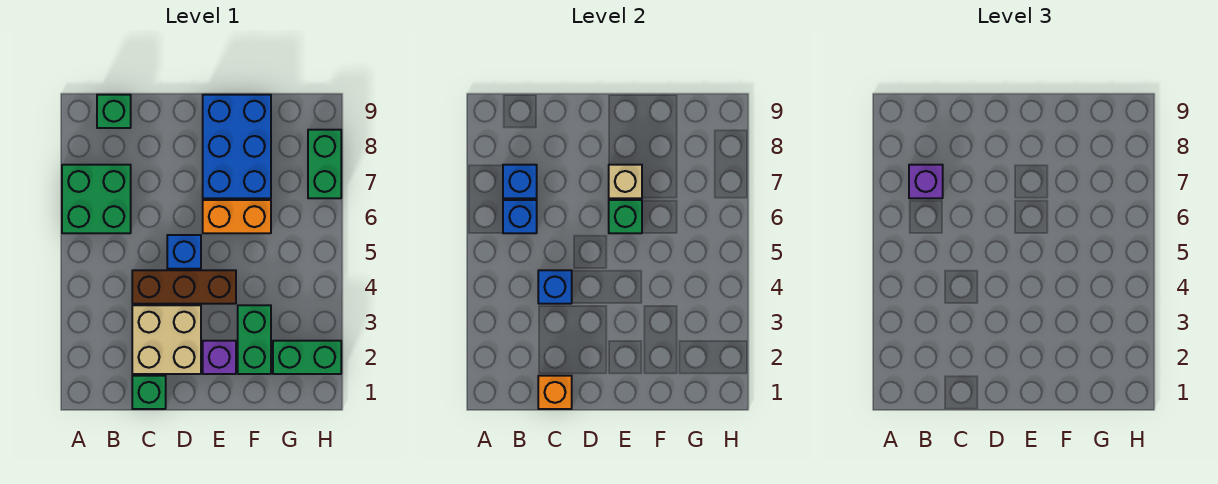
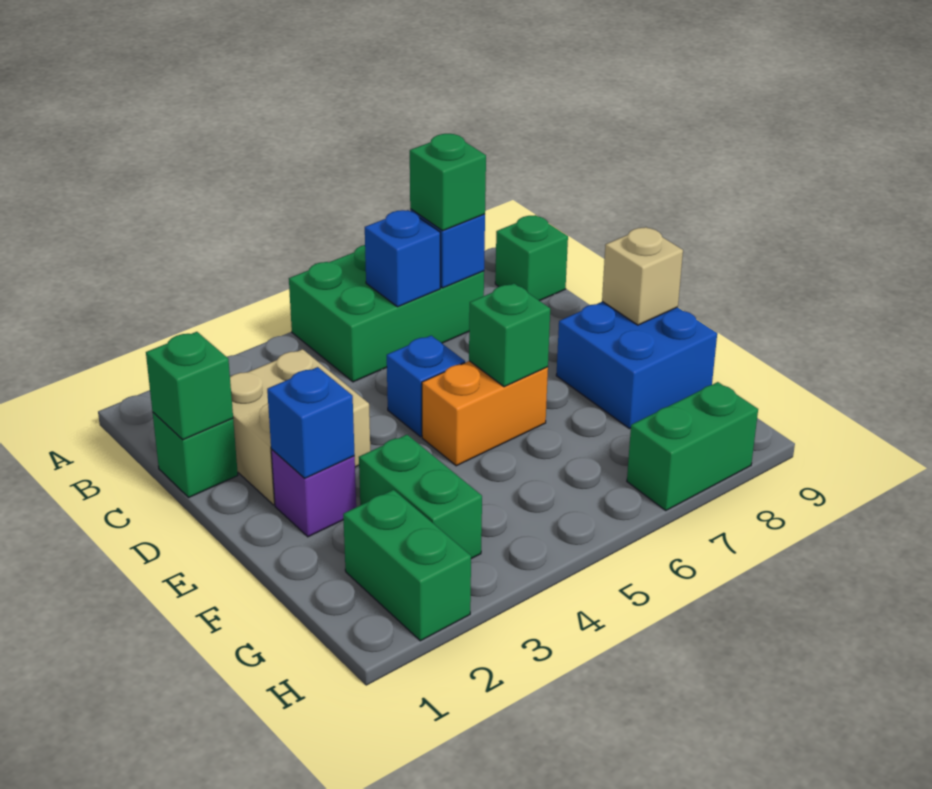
green 2x2 brick [62,165,131,233] -> green 2x3 brick [289,245,484,382]
purple 1x1 brick [909,165,943,198] -> green 1x1 brick [410,134,486,231]
orange 1x1 brick [538,376,572,409] -> green 1x1 brick [146,332,233,440]
brown 1x3 brick [132,270,236,304] -> none
blue 1x1 brick [538,270,572,304] -> blue 1x1 brick moved to [267,367,355,478]
orange 1x2 brick [203,200,271,233] -> orange 1x2 brick turned to [422,361,548,466]
blue 2x3 brick [203,95,271,198] -> blue 2x2 brick [556,302,717,429]
tan 1x1 brick [609,165,642,198] -> tan 1x1 brick moved to [602,227,683,325]
green 1x2 brick [238,305,271,374] -> green 1x2 brick turned to [359,435,482,559]

